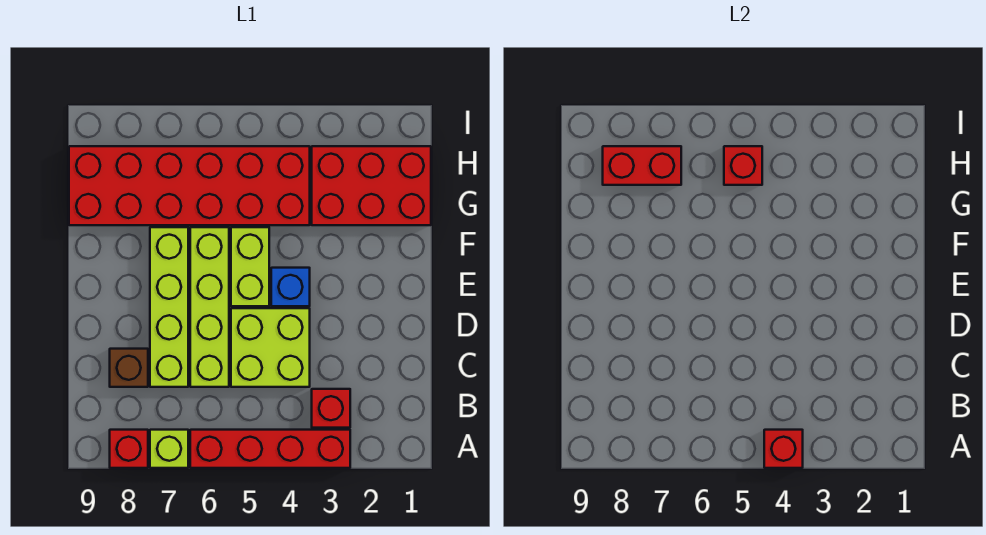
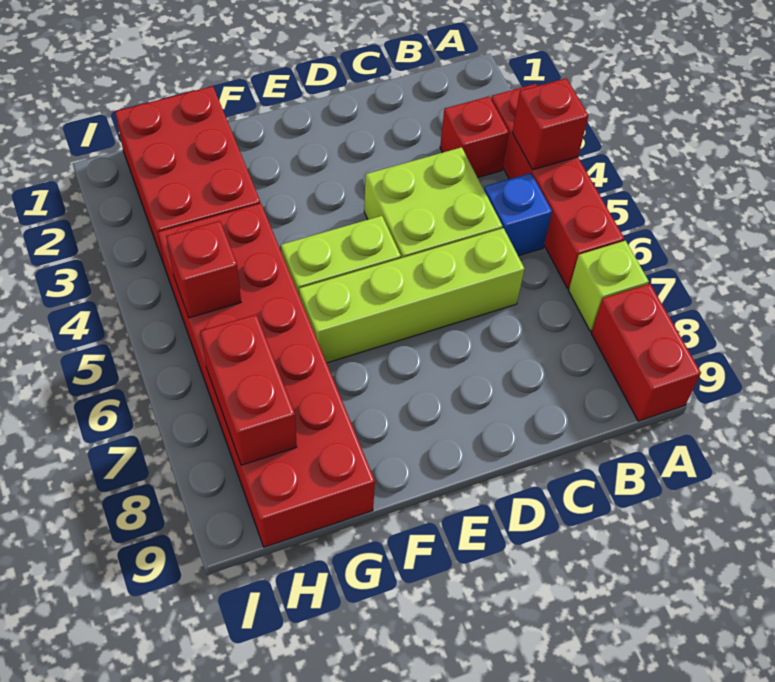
red 1x1 brick [110,430,148,468] -> red 1x2 brick [591,284,701,421]
lime 1x4 brick [150,227,188,387] -> none
brown 1x1 brick [110,349,148,387] -> none
blue 1x1 brick [271,268,310,306] -> blue 1x1 brick moved to [484,173,552,256]

